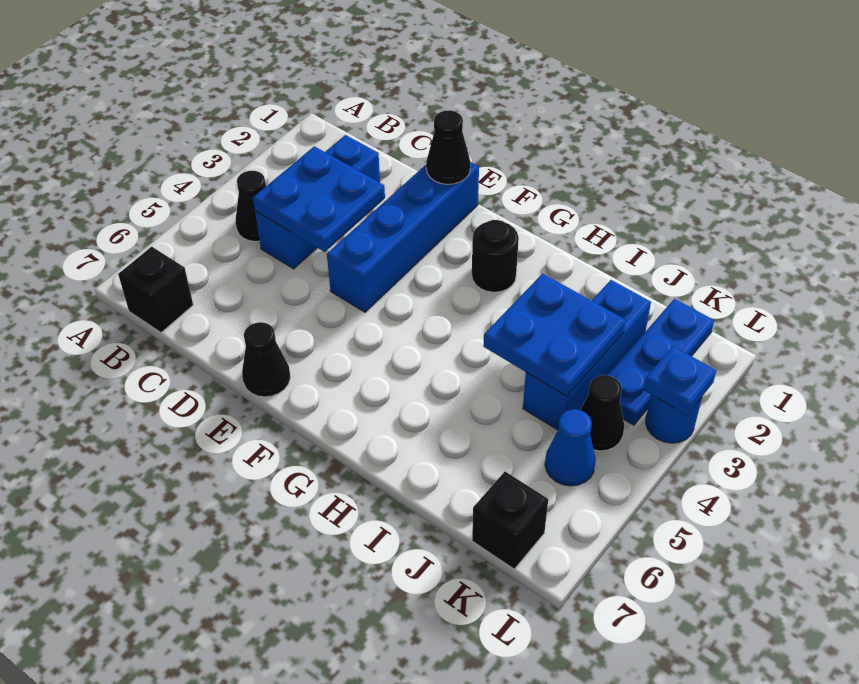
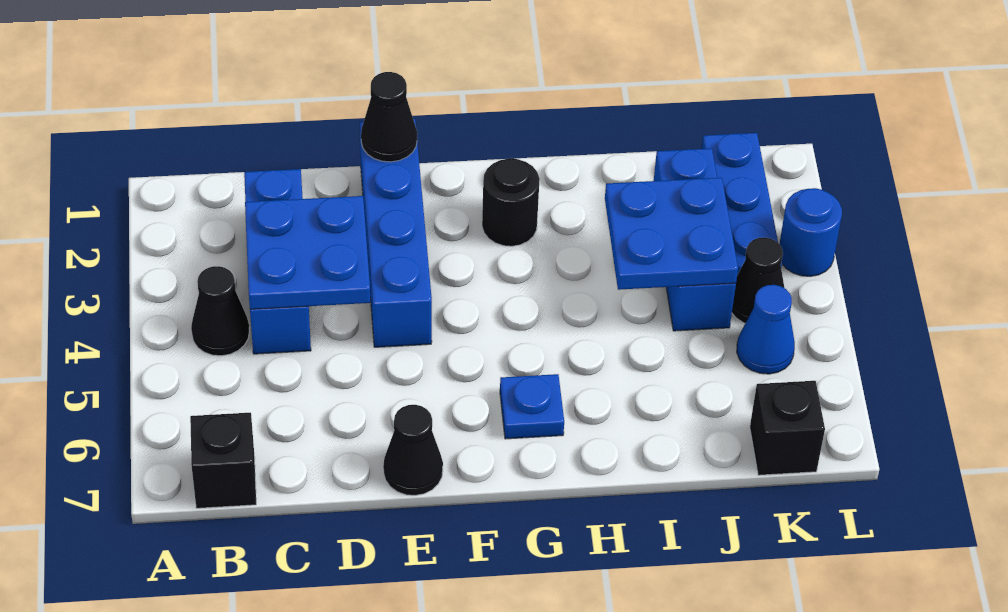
blue 1x1 plate [643,346,716,415] -> blue 1x1 plate moved to [500,374,564,439]

